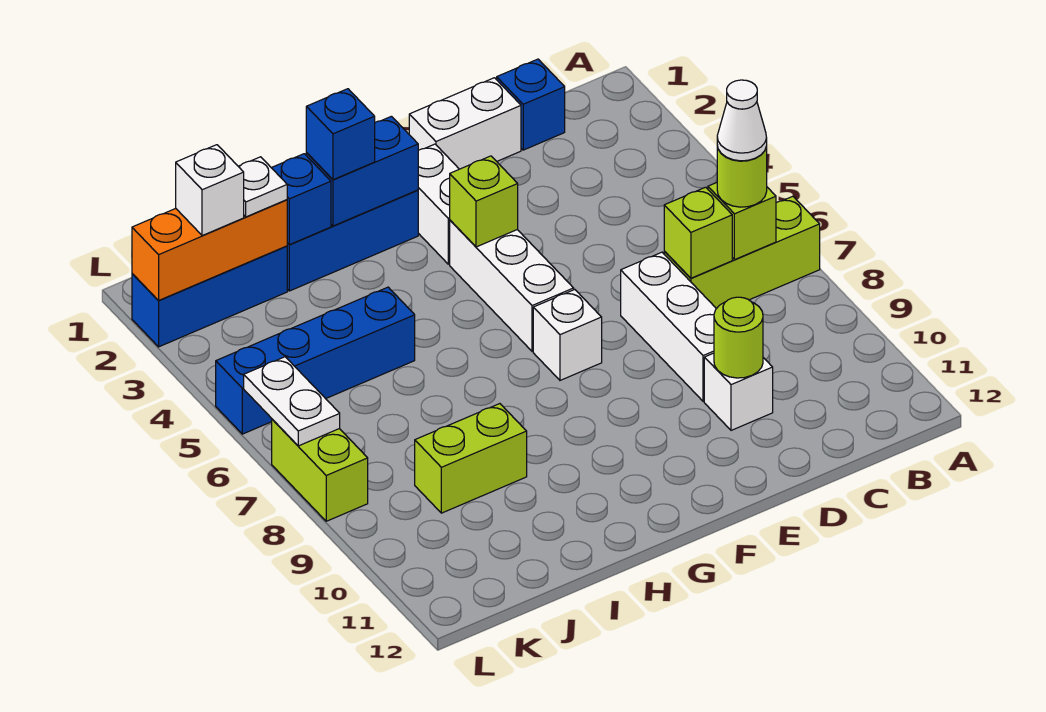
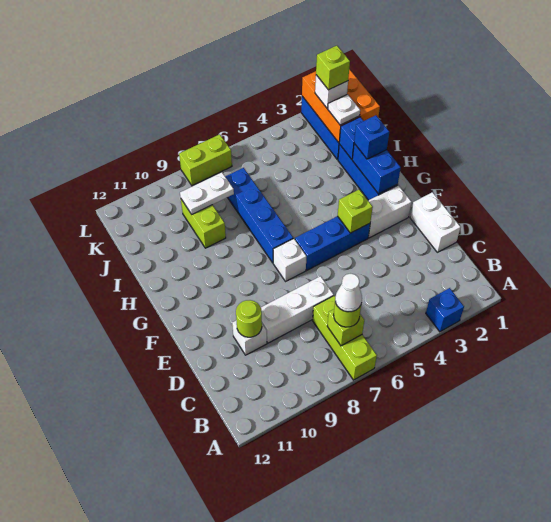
blue 1x1 brick [497,59,565,150] -> blue 1x1 brick moved to [426,288,464,332]
lime 1x1 brick [664,187,732,278] -> lime 1x1 brick moved to [316,46,350,90]
white 1x3 brick [450,220,574,351] -> blue 1x3 brick [295,216,370,270]
blue 1x4 brick [216,287,415,434] -> blue 1x4 brick moved to [225,168,293,263]
orange 1x3 brick [132,200,287,301] -> orange 2x3 brick [302,69,380,143]
white 1x2 plate [244,357,340,446] -> white 1x2 plate moved to [180,172,234,214]

